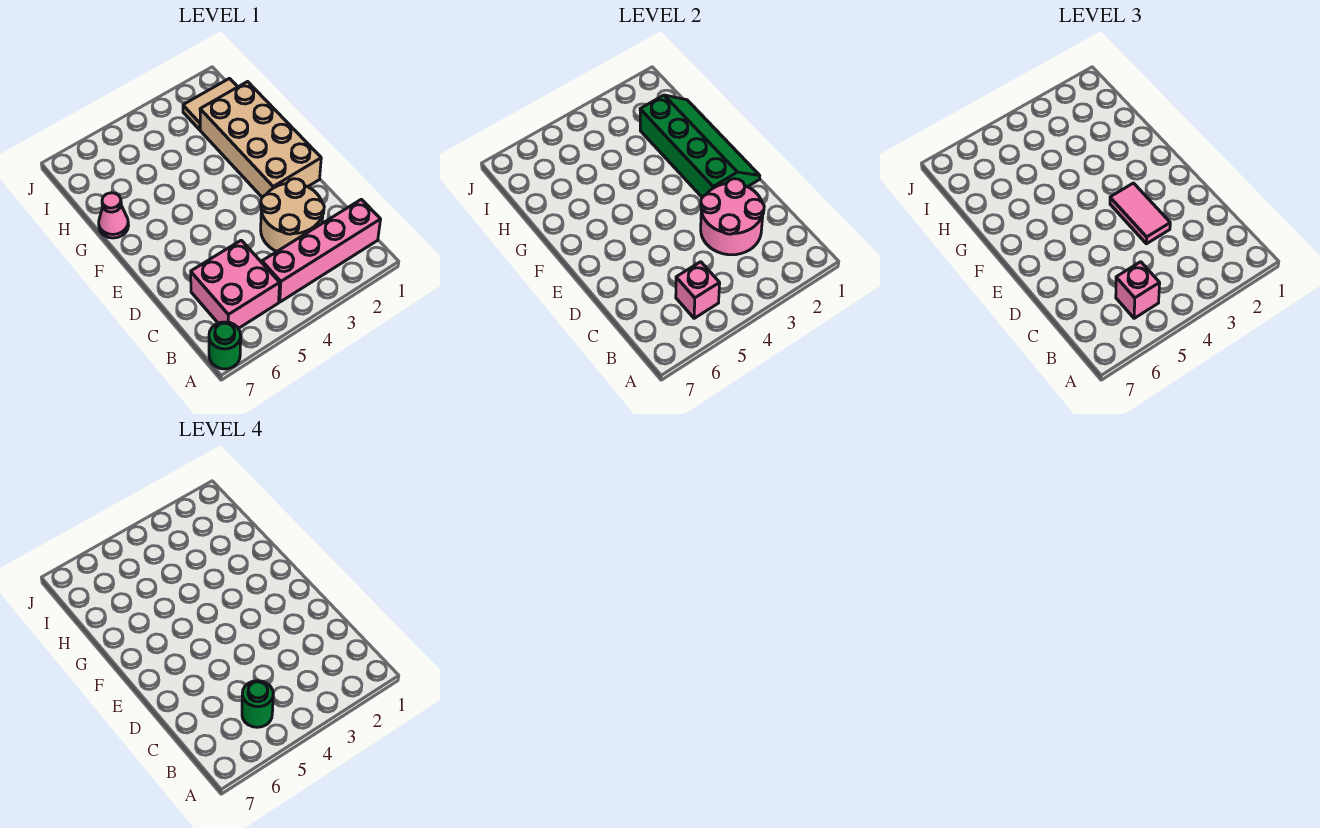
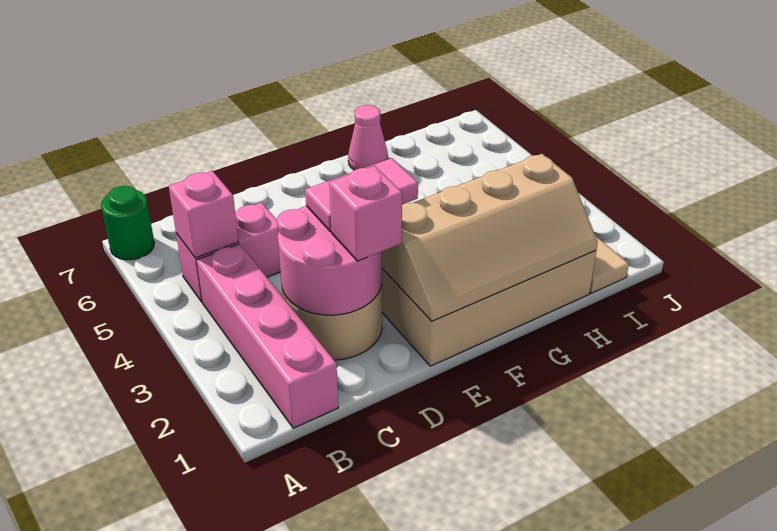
pink 2x2 brick [191,240,280,329] -> pink 1x2 brick [176,202,281,302]
pink 1x1 brick [1116,262,1160,318] -> pink 1x1 brick moved to [329,166,402,261]
green 1x1 round brick [242,681,273,727] -> none
green 2x4 slope [640,95,760,197] -> tan 2x4 slope [382,154,598,321]

